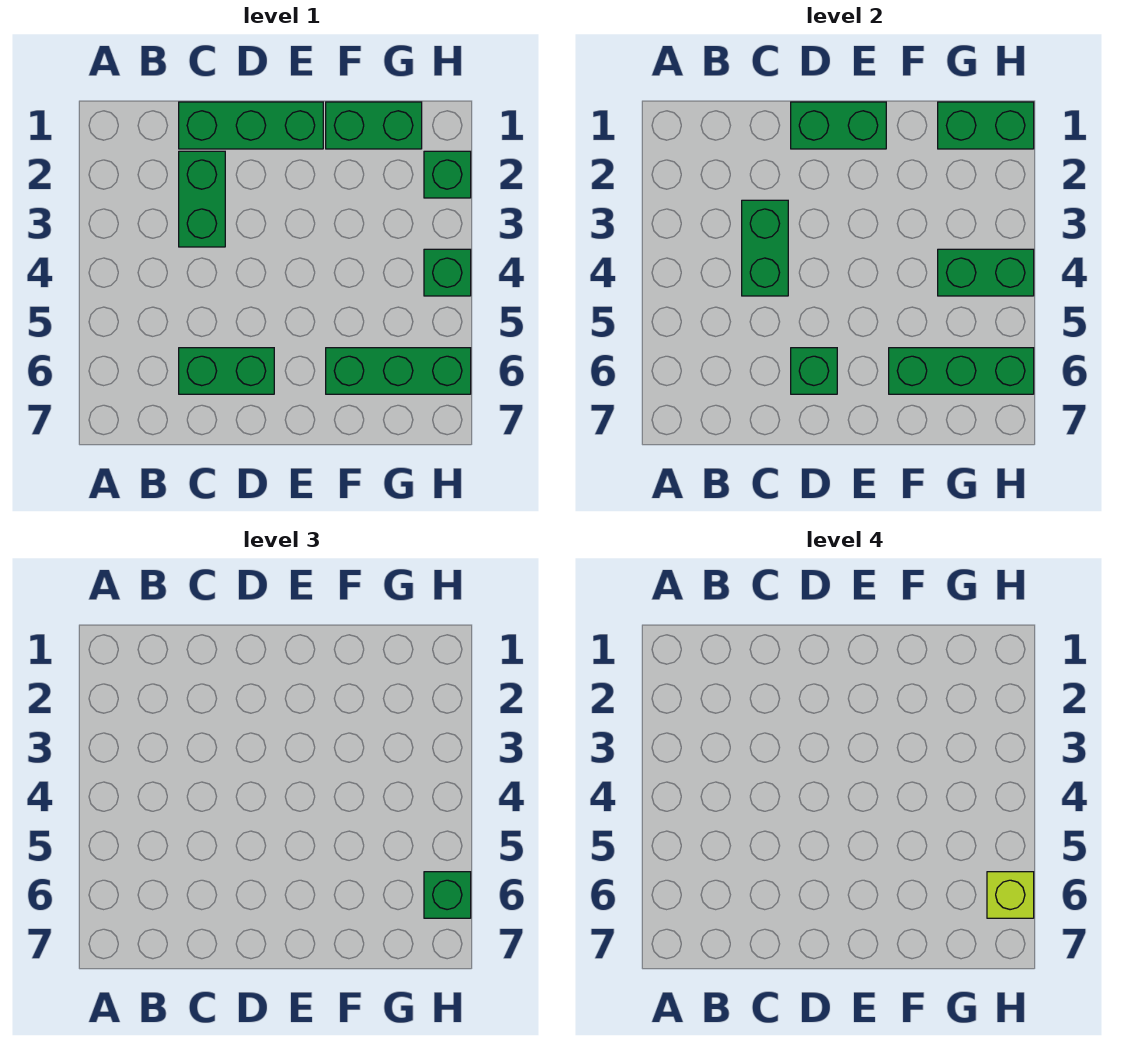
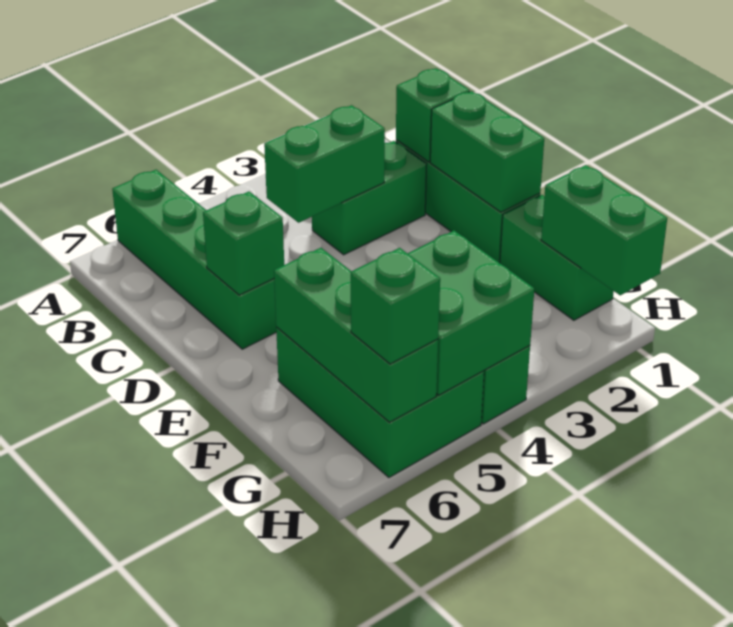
green 1x2 brick [179,348,274,394] -> green 1x4 brick [112,170,276,349]
green 1x3 brick [326,348,471,394] -> green 2x3 brick [276,327,484,477]
green 1x2 brick [938,249,1034,296] -> green 2x2 brick [408,230,534,395]
green 1x1 brick [424,151,471,198] -> green 1x1 brick moved to [396,68,470,162]
lime 1x1 brick [987,872,1034,918] -> none

